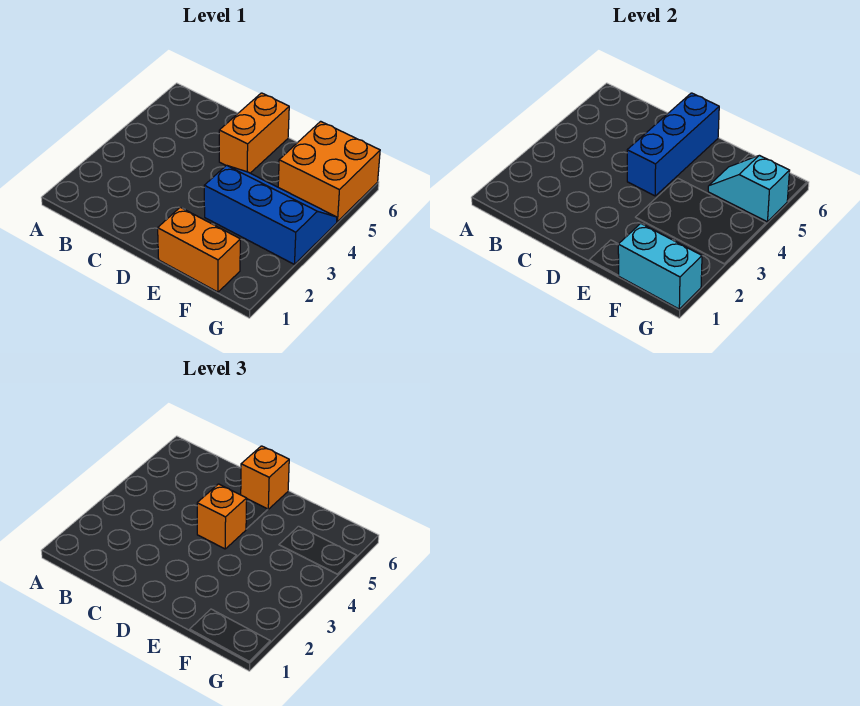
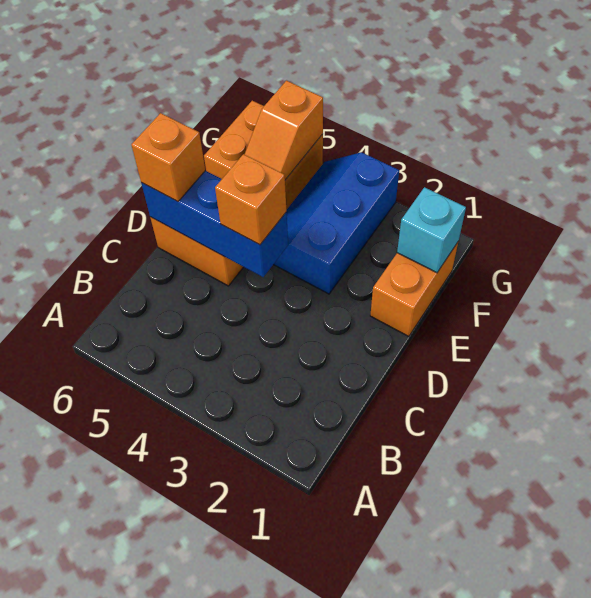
cyan 1x2 brick [618,224,702,309] -> cyan 1x1 brick [397,187,466,273]
cyan 1x2 slope [708,155,790,222] -> orange 1x2 slope [245,81,323,180]

